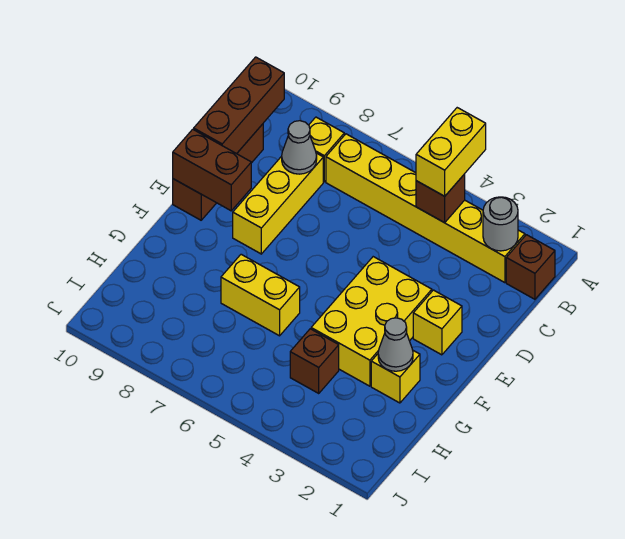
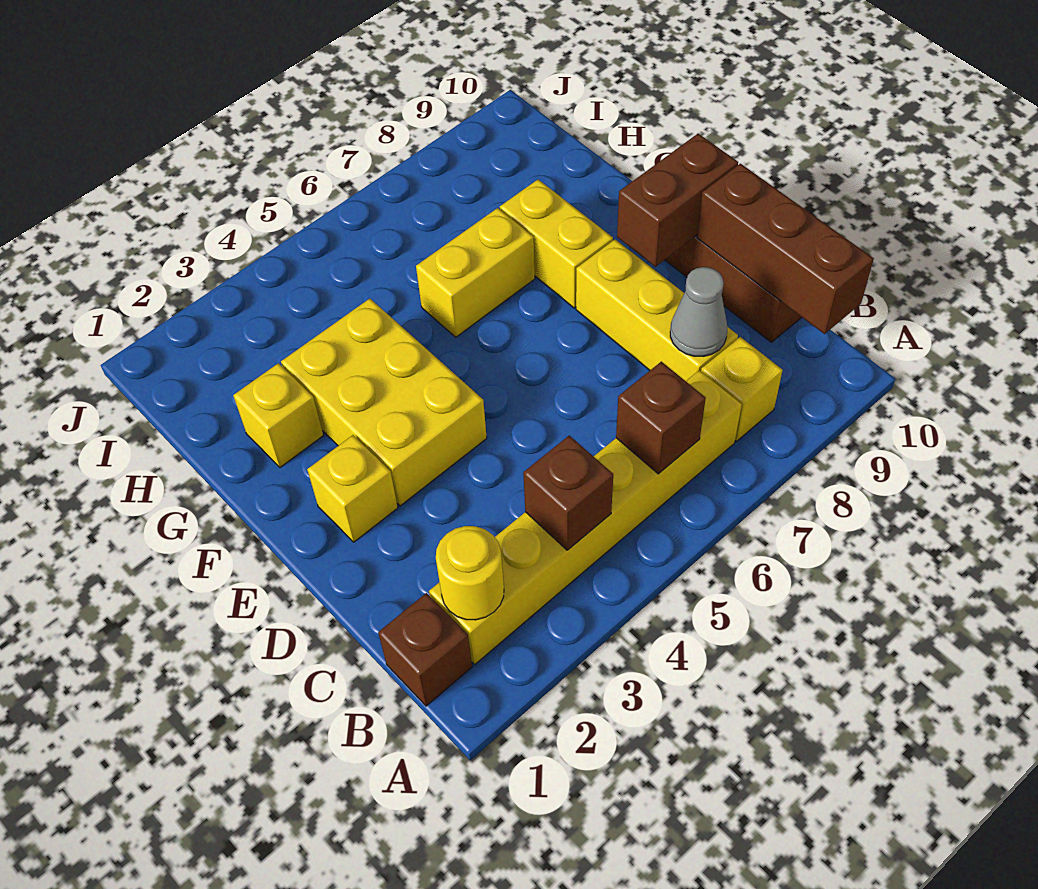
yellow 1x2 brick [416,108,486,196] -> yellow 1x2 brick moved to [500,179,613,308]
grey 1x1 round brick [483,197,518,251] -> yellow 1x1 round brick [436,526,504,620]
grey 1x1 cone [378,318,413,371] -> none
brown 1x1 brick [290,329,339,393] -> brown 1x1 brick moved to [616,362,706,474]

